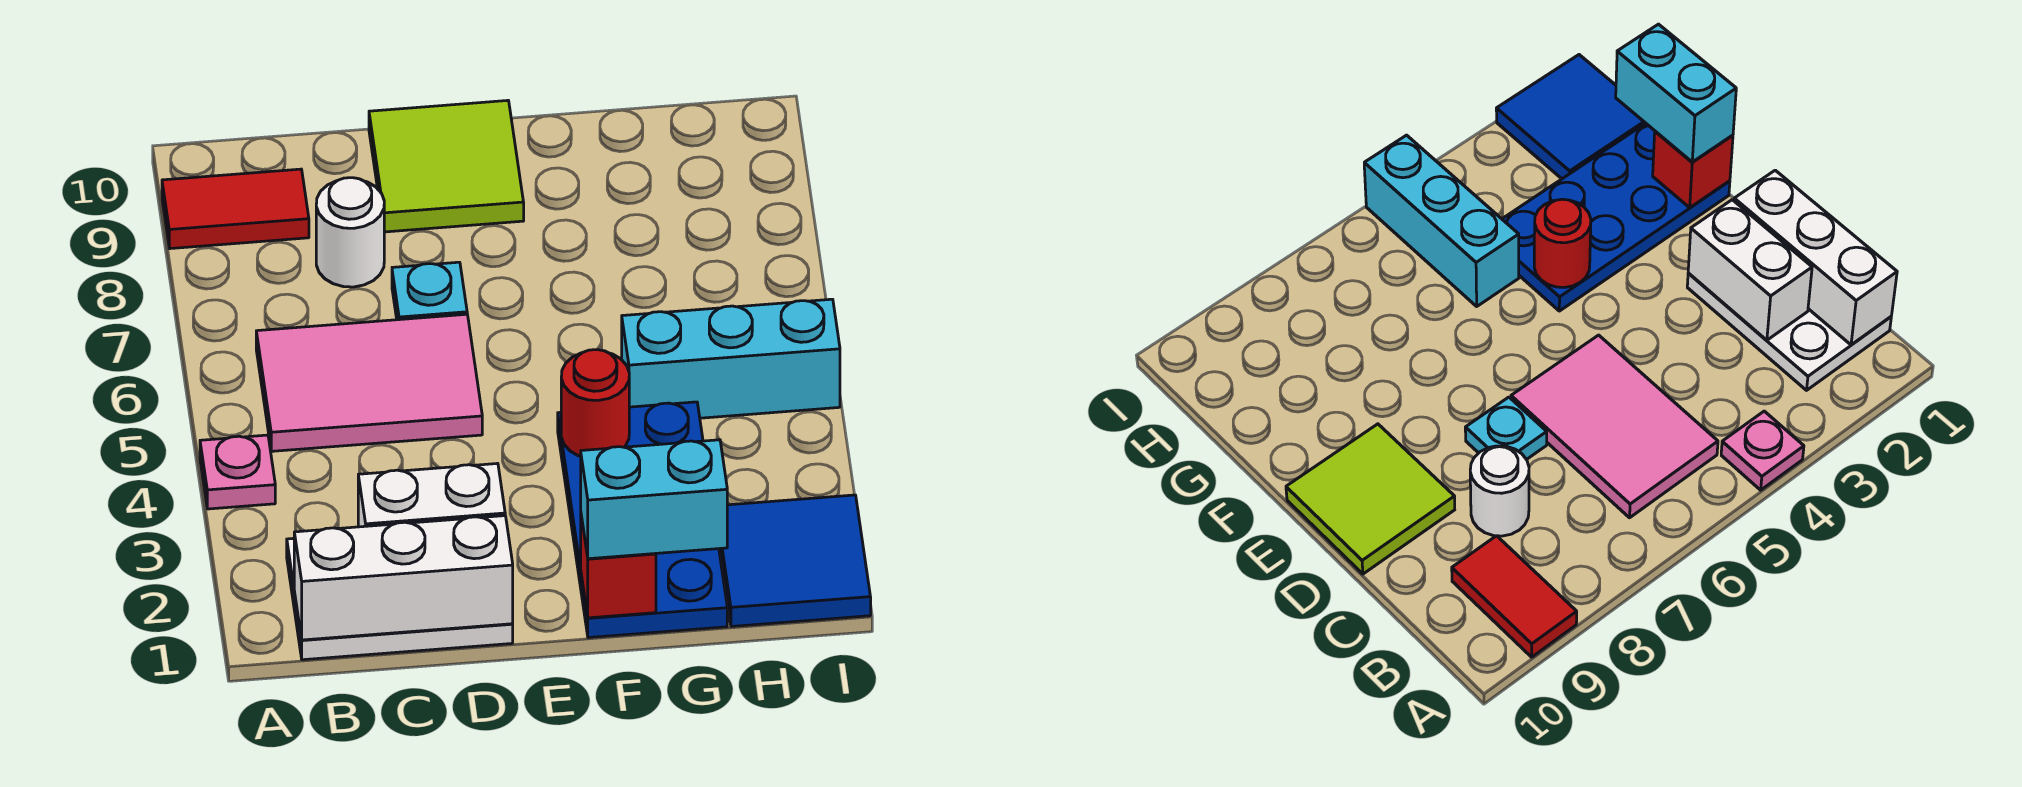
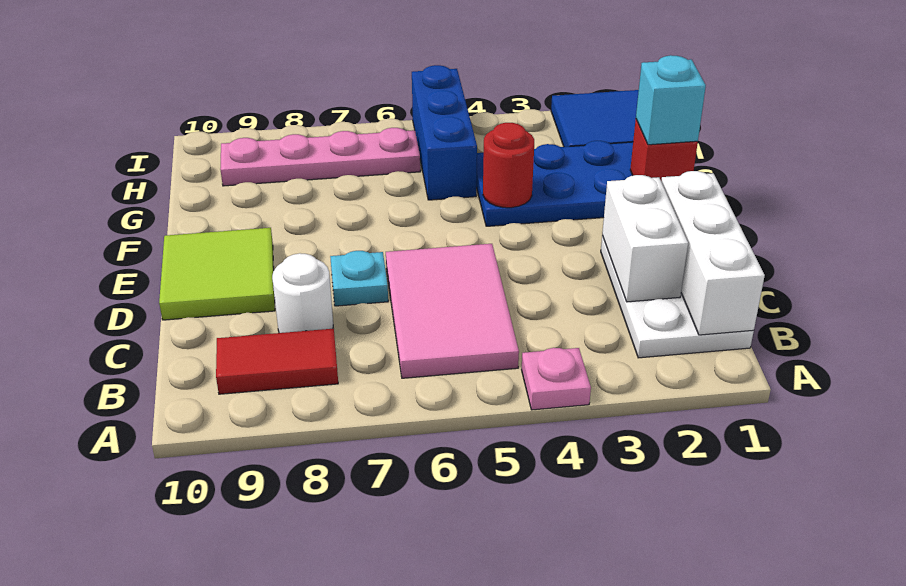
red 1x2 tile [162,169,309,249] -> red 1x2 tile turned to [216,329,338,394]
cyan 1x2 brick [581,440,727,559] -> cyan 1x1 brick [636,55,706,145]
cyan 1x3 brick [622,299,840,418] -> blue 1x3 brick [412,65,477,200]
none -> pink 1x4 plate [220,128,420,186]

